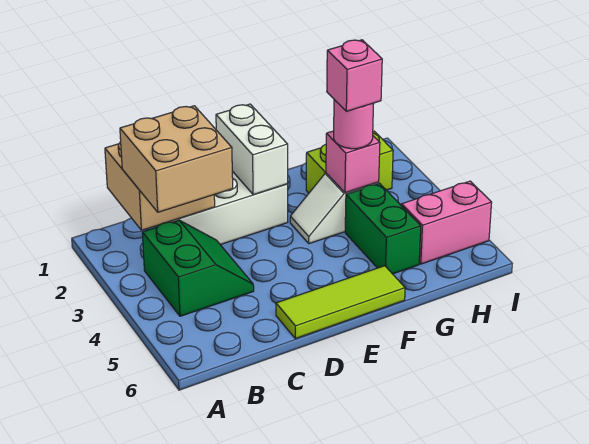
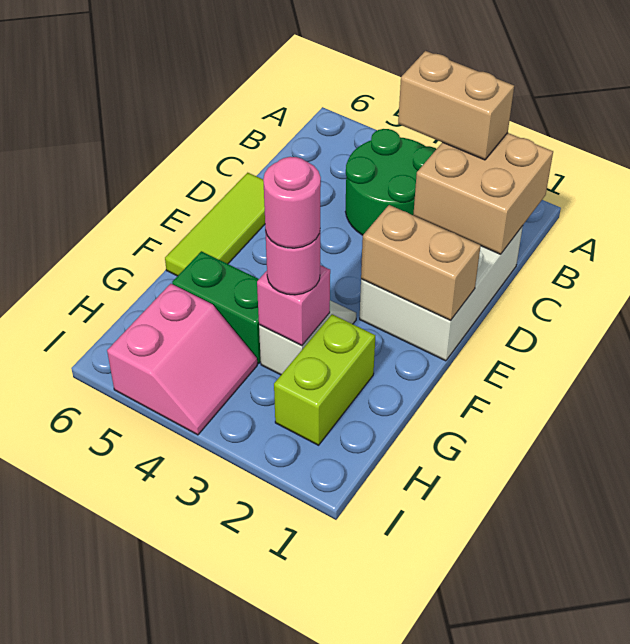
tan 2x2 brick [120,106,233,212] -> tan 1x2 brick [398,51,514,160]
green 2x2 slope [142,220,254,316] -> green 2x2 round brick [345,129,436,235]
white 1x2 brick [216,104,288,195] -> tan 1x2 brick [361,205,481,321]
pink 1x1 brick [327,40,382,111] -> pink 1x1 round brick [263,157,321,248]

